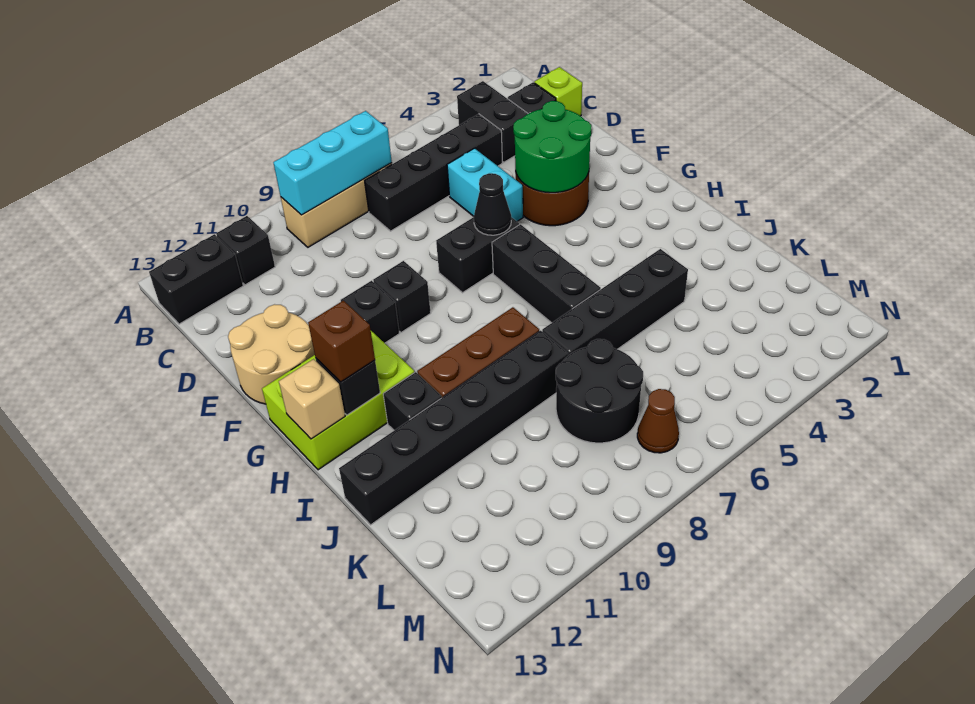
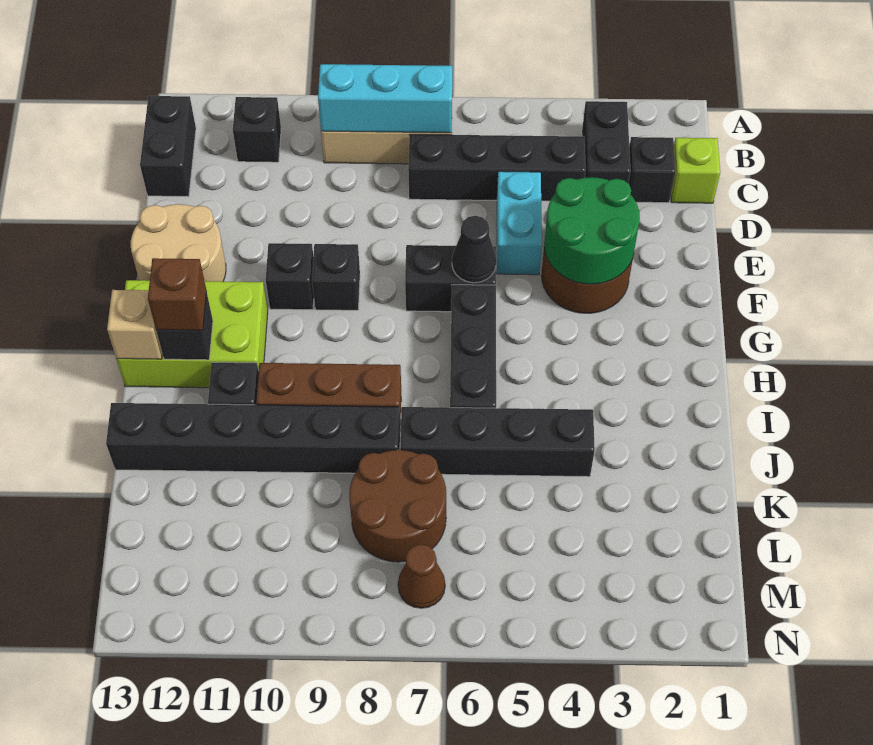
black 1x2 brick [149,234,243,324] -> black 1x2 brick turned to [140,96,196,197]
black 2x2 round brick [556,339,643,443] -> brown 2x2 round brick [349,450,446,562]

